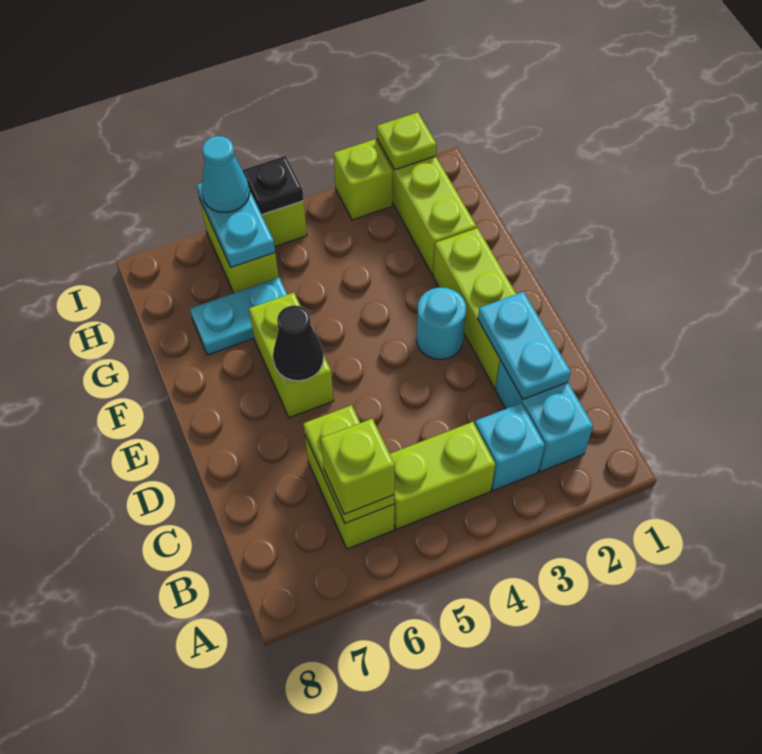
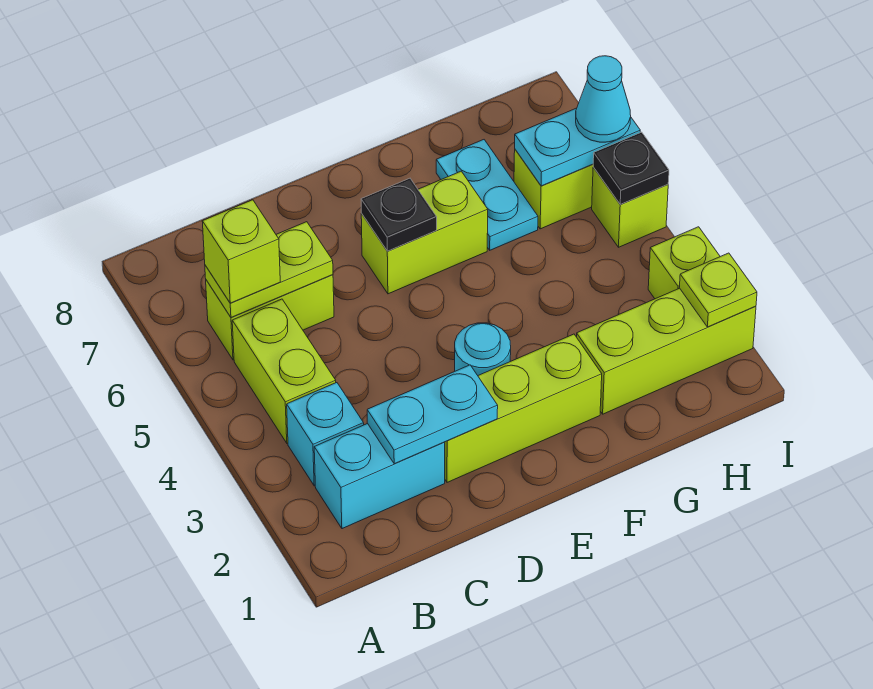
black 1x1 cone [273,305,324,381] -> black 1x1 plate [361,178,437,251]

